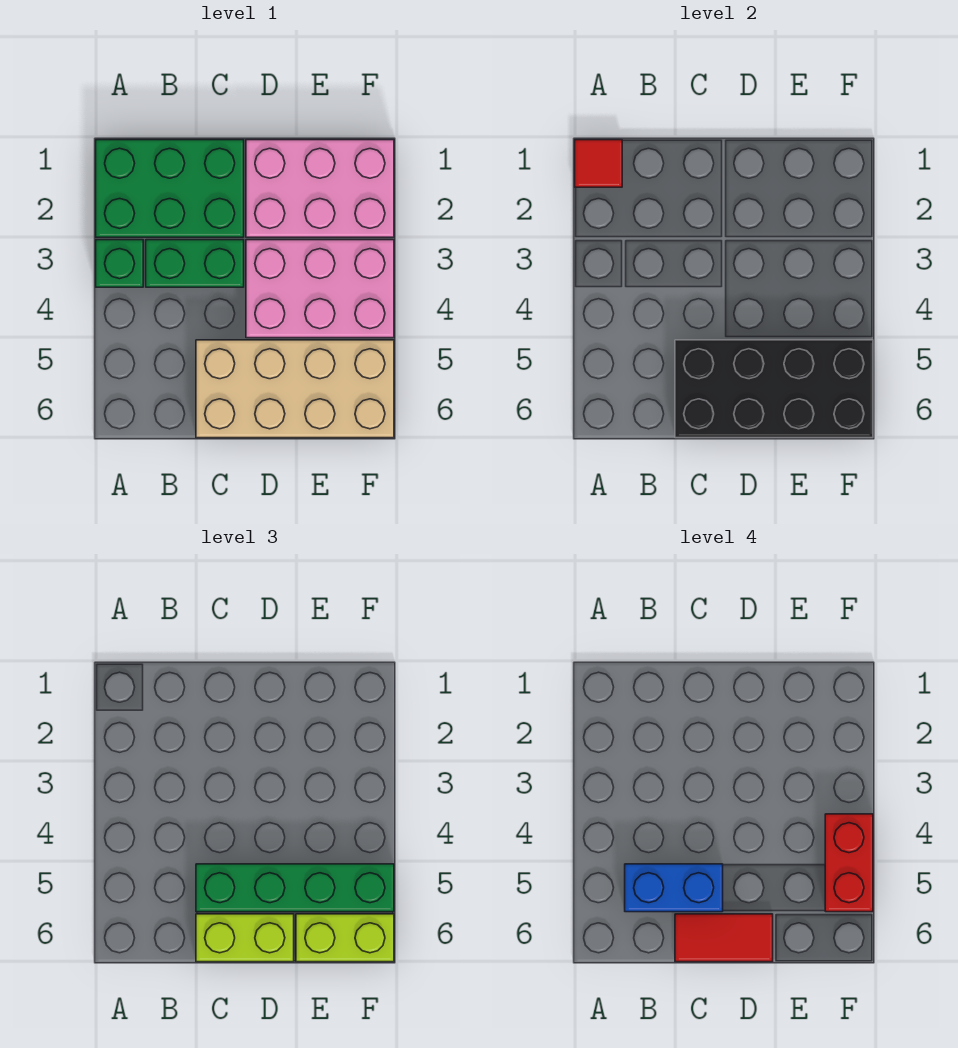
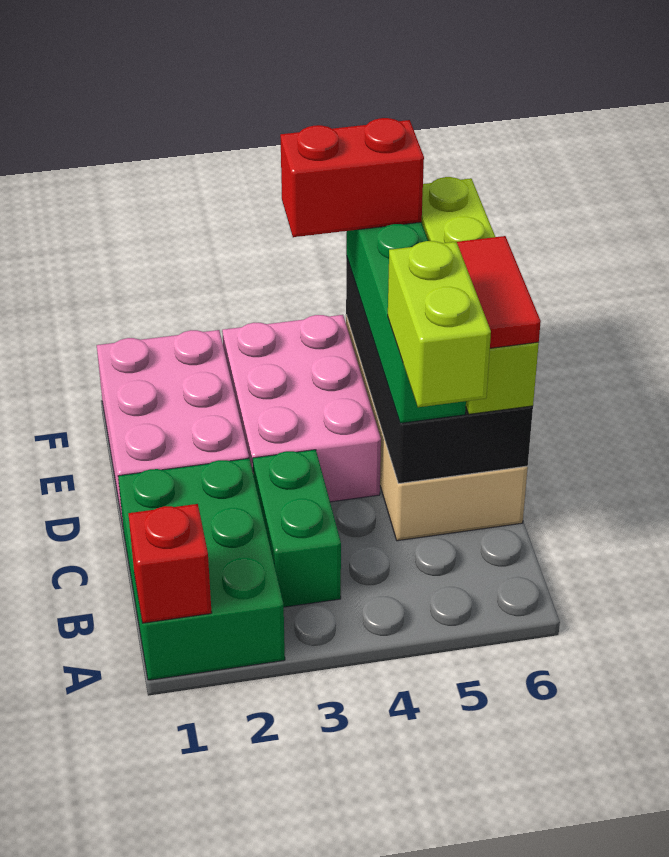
red 1x1 tile [575,140,622,187] -> red 1x1 brick [128,504,212,623]
green 1x1 brick [96,240,143,287] -> none
blue 1x2 brick [625,864,723,912] -> lime 1x2 brick [388,241,491,407]

